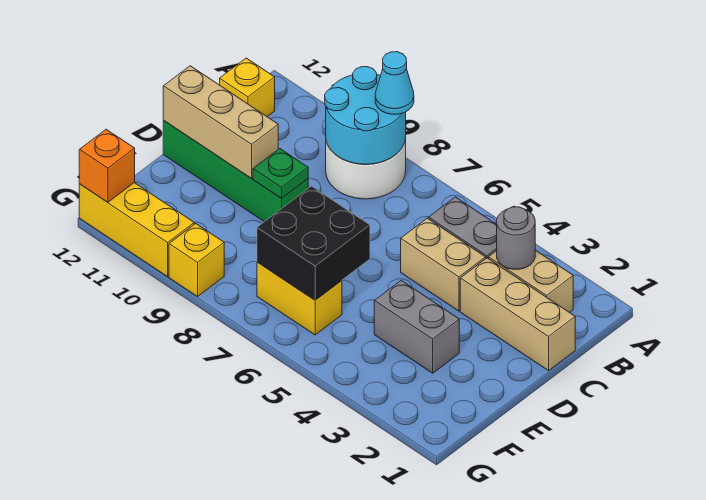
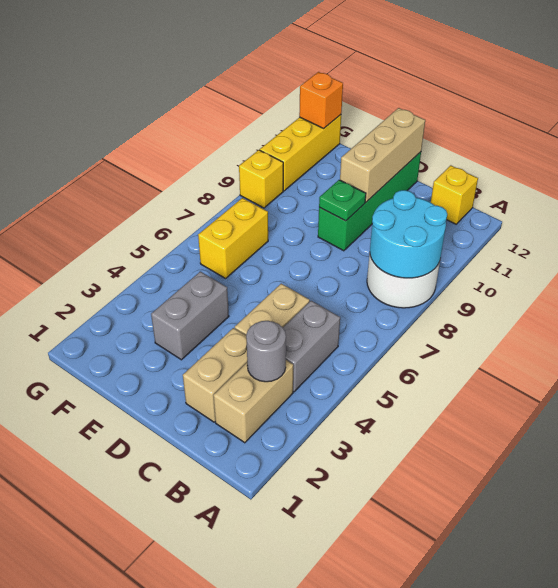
cyan 1x1 cone [375,52,414,114] -> none
tan 1x3 brick [460,258,575,371] -> tan 1x2 brick [183,328,247,422]
black 2x2 brick [257,186,370,300] -> none

